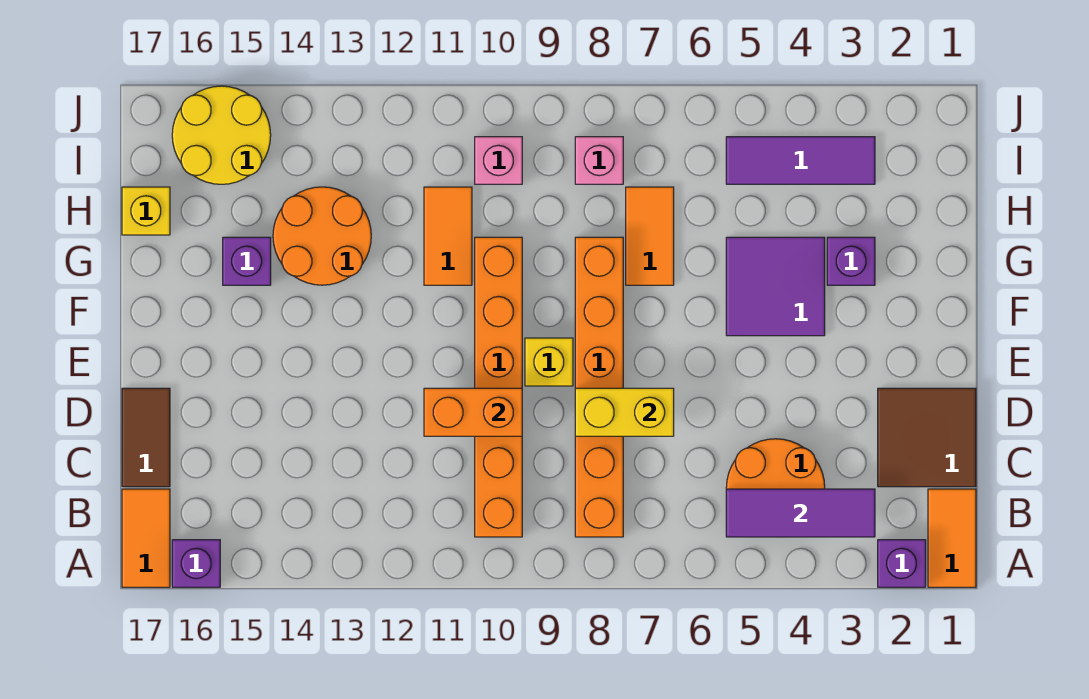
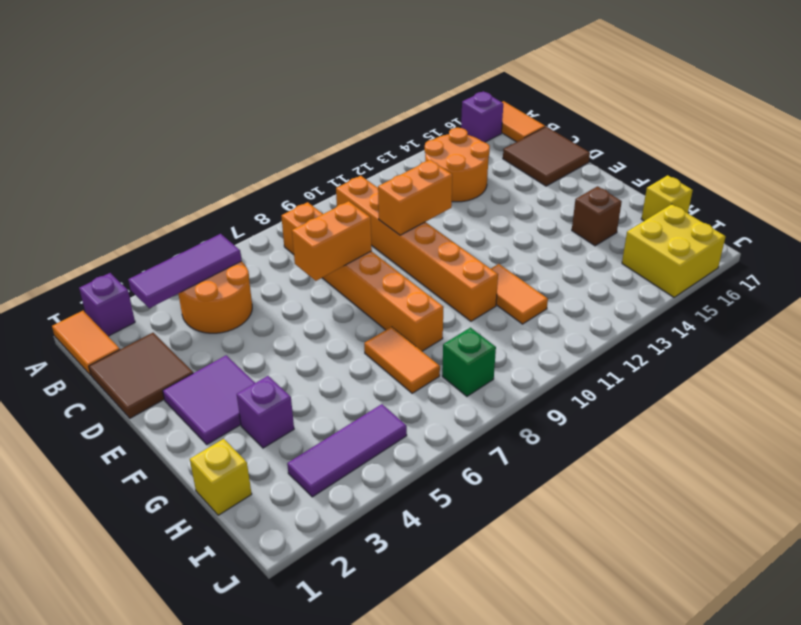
brown 1x2 tile [122,388,170,487] -> brown 2x2 tile [503,127,590,186]
yellow 1x2 brick [575,388,674,436] -> orange 1x2 brick [292,201,372,281]
yellow 1x1 brick [525,338,573,386] -> yellow 1x1 brick moved to [190,439,252,515]
purple 2x2 tile [726,237,825,336] -> purple 2x2 tile moved to [163,355,255,444]
orange 2x2 round brick [273,187,371,285] -> orange 2x2 round brick moved to [425,128,490,202]
purple 1x1 brick [223,237,271,285] -> brown 1x1 brick [572,186,622,246]
pink 1x1 brick [575,137,623,184] -> green 1x1 brick [442,328,496,396]
pink 1x1 brick [475,137,522,184] -> none
yellow 2x2 round brick [172,86,271,184] -> yellow 2x2 brick [622,204,726,297]

